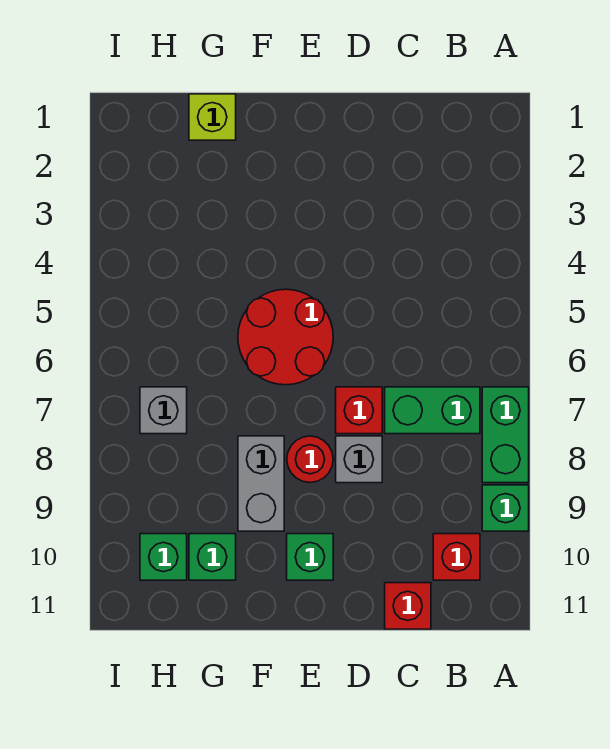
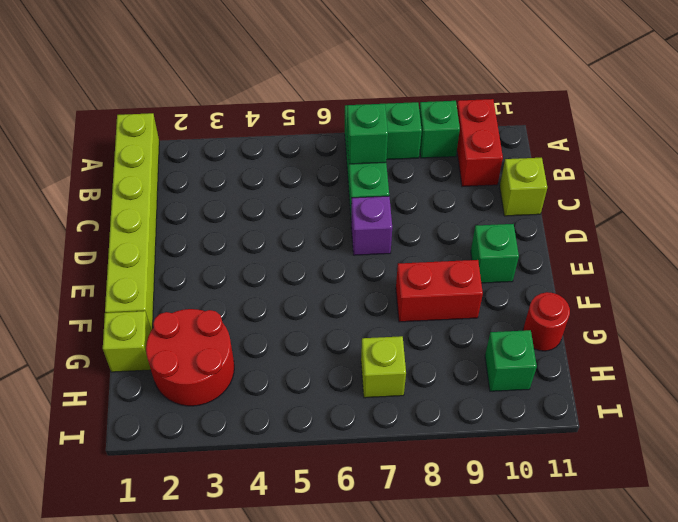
none -> lime 1x6 brick [105,113,159,330]
red 1x1 brick [433,534,480,580] -> red 1x2 brick [457,99,503,187]
red 1x1 brick [385,583,431,629] -> lime 1x1 brick [500,158,547,216]
red 1x1 brick [336,387,382,434] -> purple 1x1 brick [351,196,392,255]
grey 1x1 brick [336,436,382,483] -> none
red 2x2 round brick [238,289,333,385] -> red 2x2 round brick moved to [146,309,234,406]
red 1x1 round brick [287,436,333,483] -> red 1x1 round brick moved to [523,292,570,351]
grey 1x2 brick [238,436,284,531] -> red 1x2 brick [396,260,483,322]
green 1x1 brick [189,534,236,580] -> green 1x1 brick moved to [347,104,388,164]
grey 1x1 brick [140,387,187,434] -> lime 1x1 brick [361,336,406,398]

